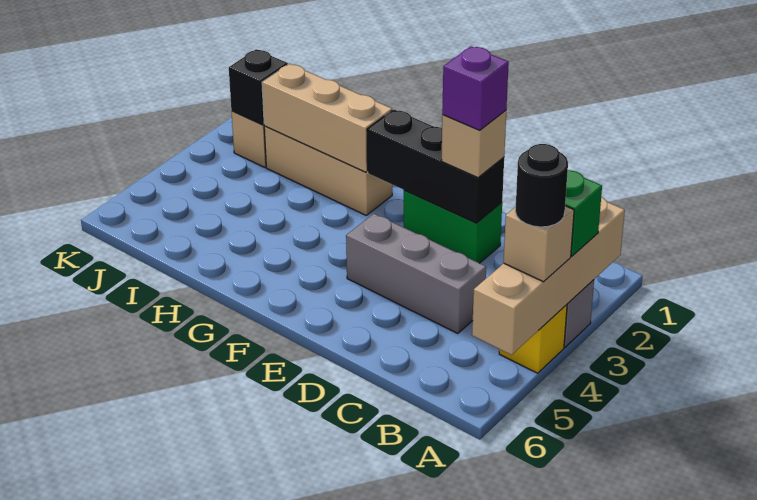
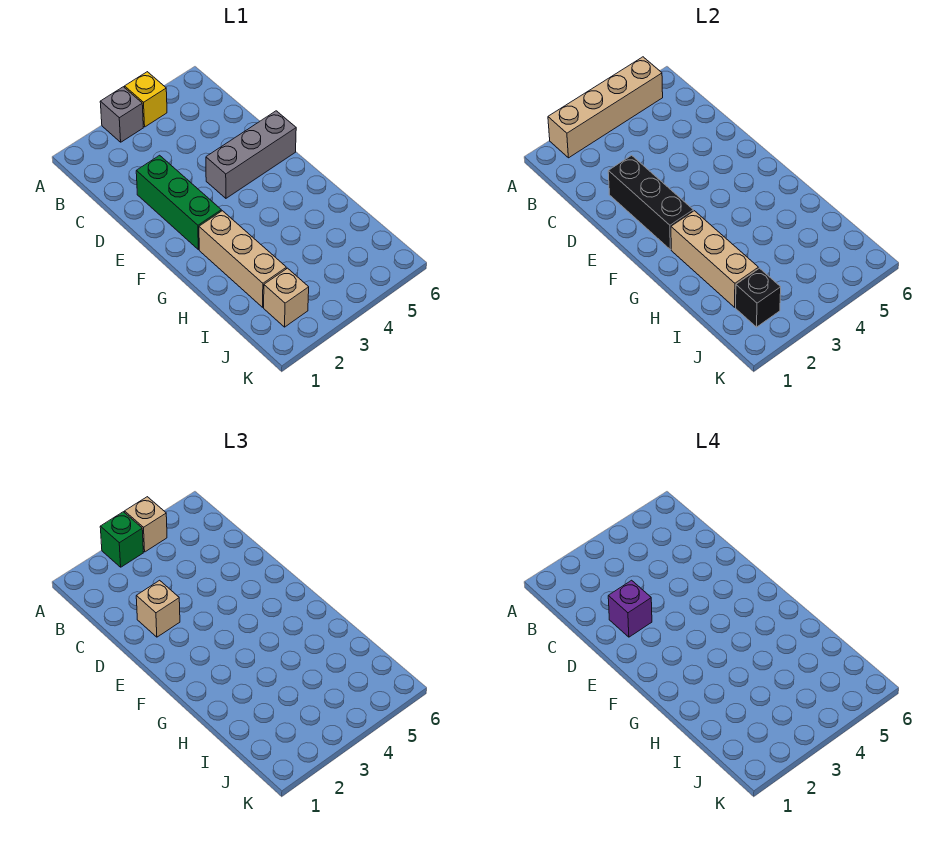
black 1x1 round brick [515,144,568,227] -> none
grey 1x3 brick [346,214,486,334] -> grey 1x3 brick turned to [206,111,296,198]
green 1x2 brick [404,190,502,263] -> green 1x3 brick [136,155,221,250]

